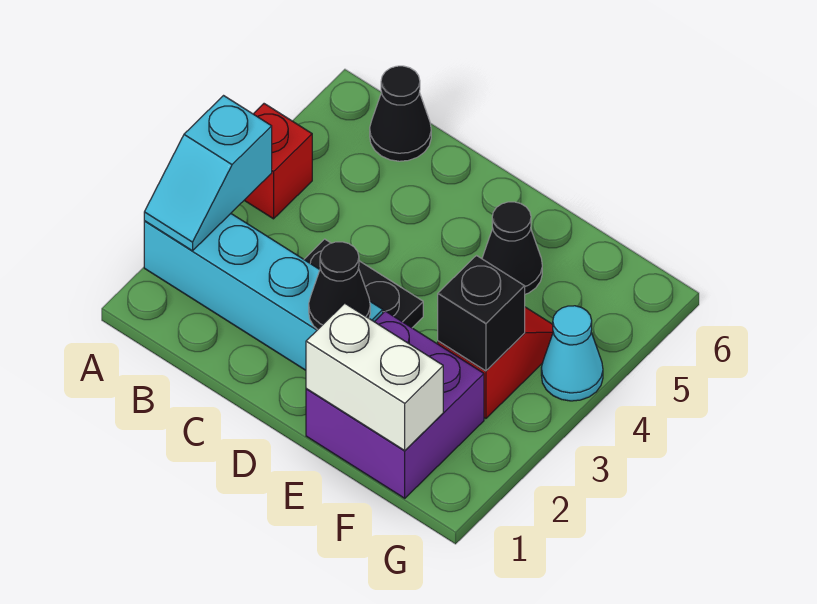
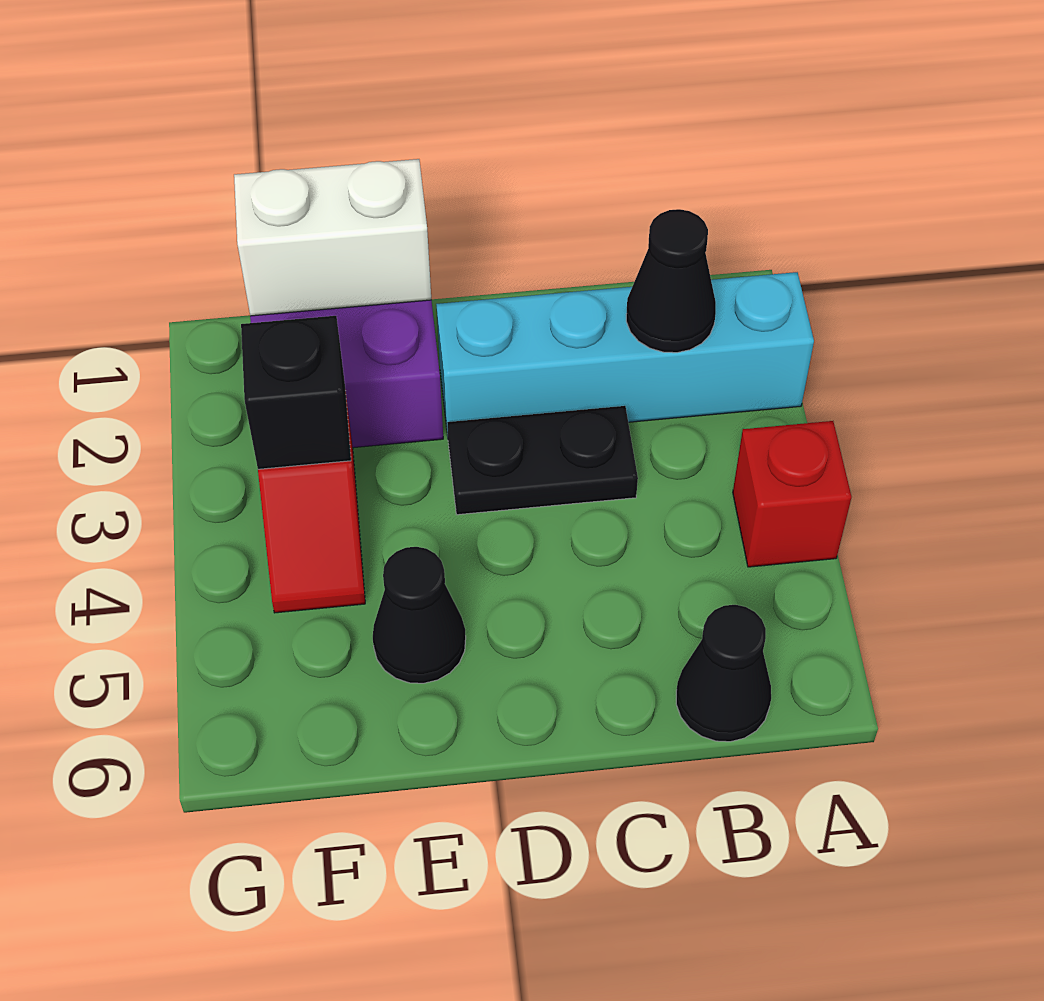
cyan 1x2 slope [144,96,272,251] -> none
black 1x1 cone [309,242,370,329] -> black 1x1 cone moved to [626,209,716,353]
cyan 1x1 cone [541,306,603,401] -> none

